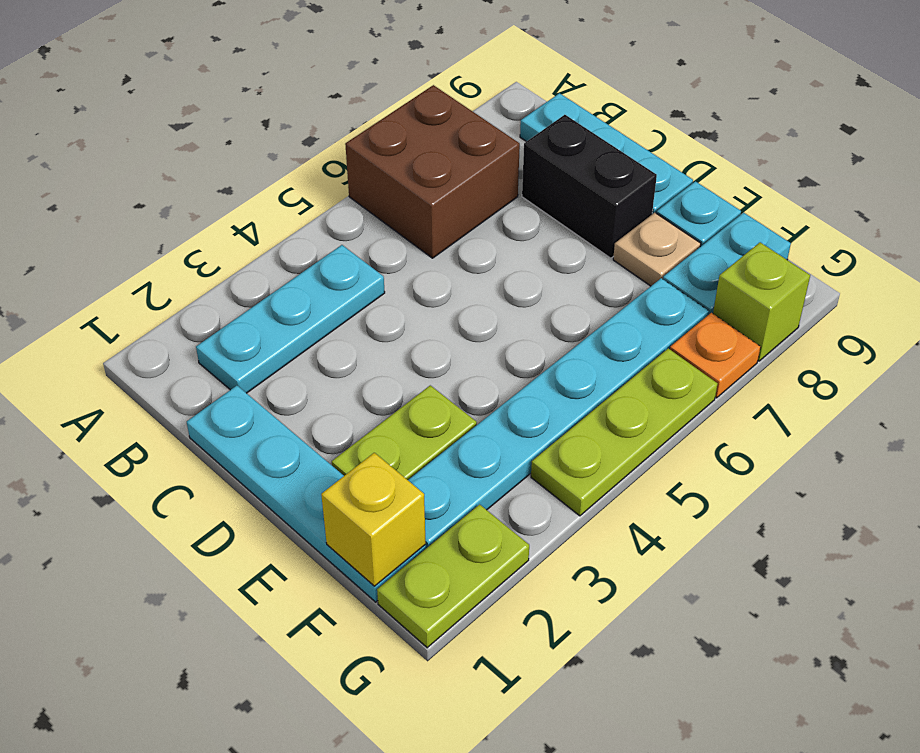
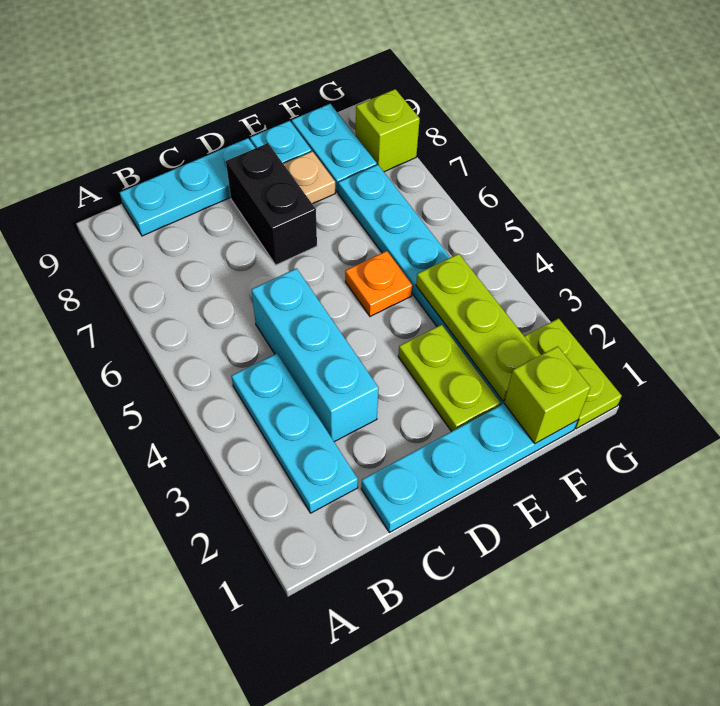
brown 2x2 brick [345,85,520,258] -> none
none -> cyan 1x3 brick [251,268,379,442]
black 1x2 brick [522,115,657,258] -> black 1x2 brick turned to [226,143,317,265]
yellow 1x1 brick [321,453,426,586] -> lime 1x1 brick [504,346,591,444]
lime 1x3 plate [531,348,717,516] -> lime 1x3 plate moved to [416,254,539,401]
orange 1x1 plate [670,313,760,398] -> orange 1x1 plate moved to [345,251,413,316]

